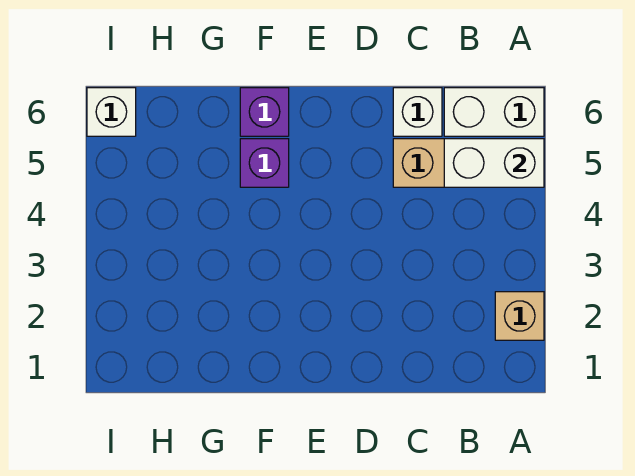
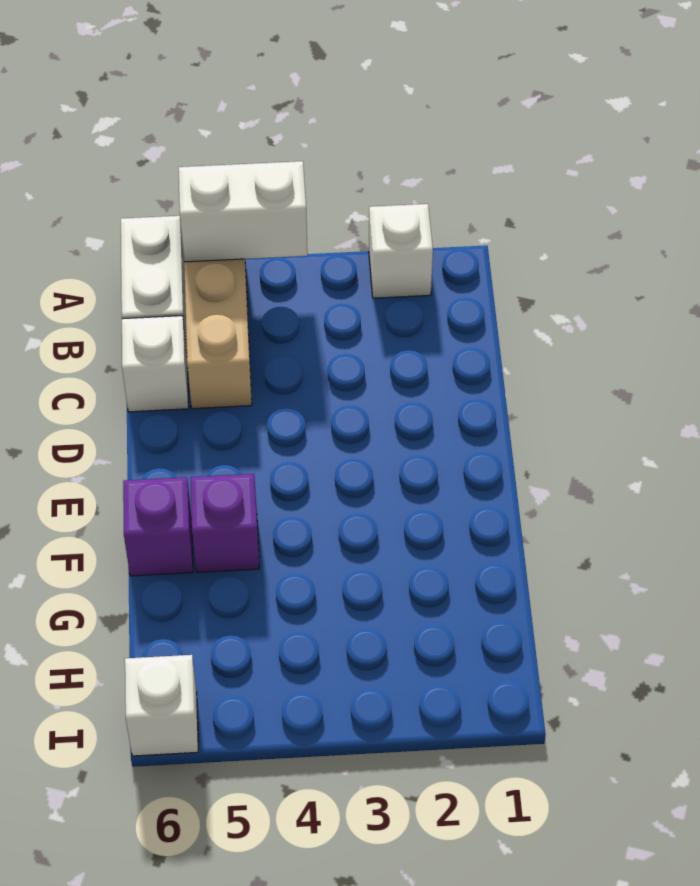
tan 1x1 brick [495,292,544,340] -> white 1x1 brick [369,204,433,298]
white 1x2 brick [444,139,544,187] -> white 1x2 brick turned to [178,161,307,262]

